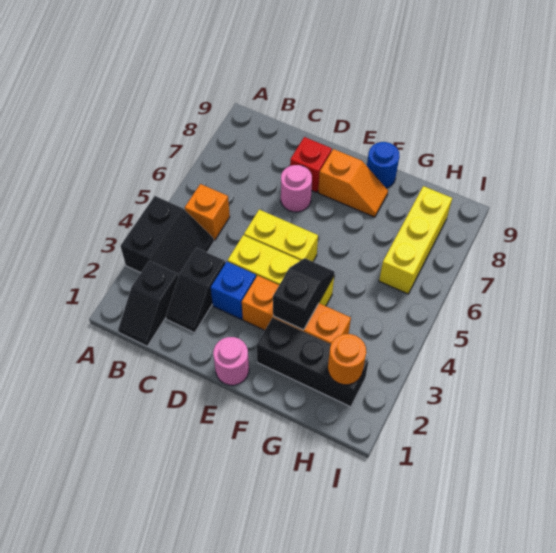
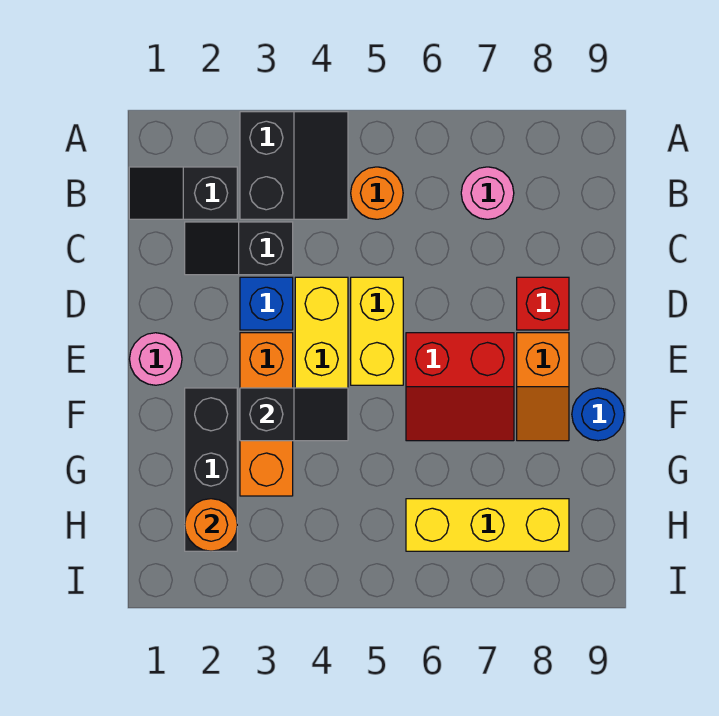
black 2x2 slope [120,196,214,277] -> black 2x2 slope turned to [240,112,348,219]
orange 1x1 brick [185,184,230,240] -> orange 1x1 round brick [351,167,403,219]
pink 1x1 round brick [281,165,312,212] -> pink 1x1 round brick moved to [461,167,514,219]
none -> red 2x2 slope [406,333,514,441]

